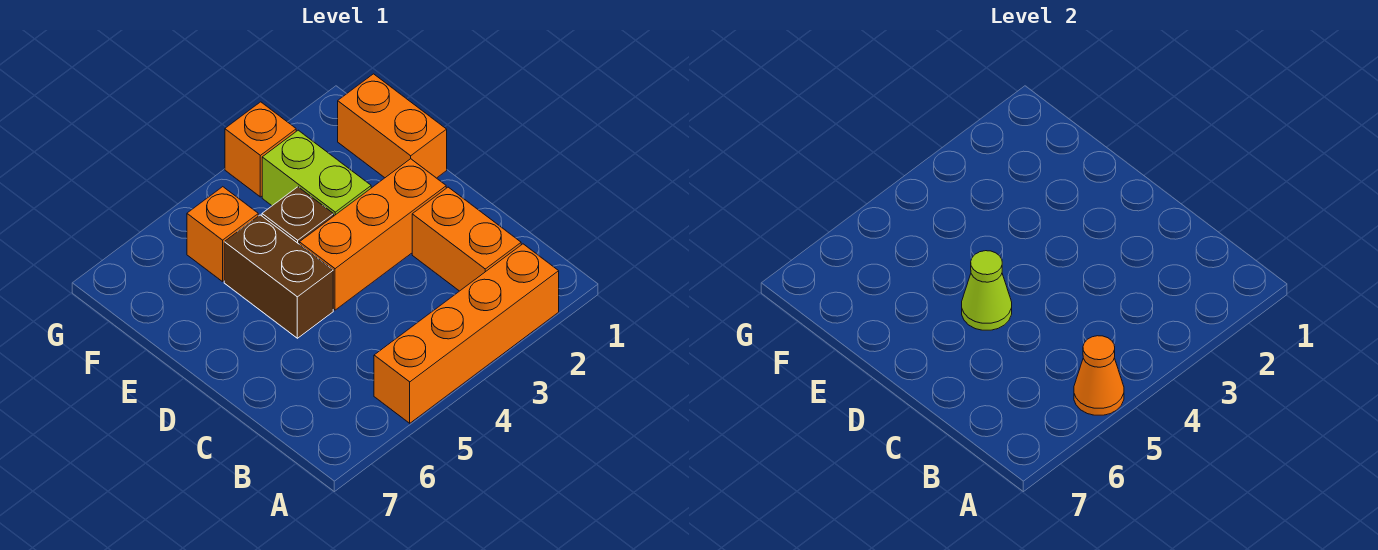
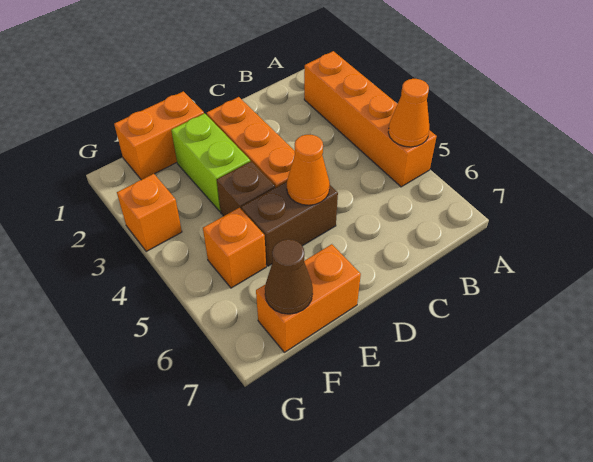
orange 1x2 brick [412,187,521,291] -> orange 1x2 brick moved to [256,244,361,352]
lime 1x1 cone [962,251,1012,330] -> orange 1x1 cone [287,135,330,205]
lime 1x2 brick [262,130,371,216] -> lime 1x2 brick turned to [171,113,250,211]
none -> brown 1x1 cone [265,239,313,314]

